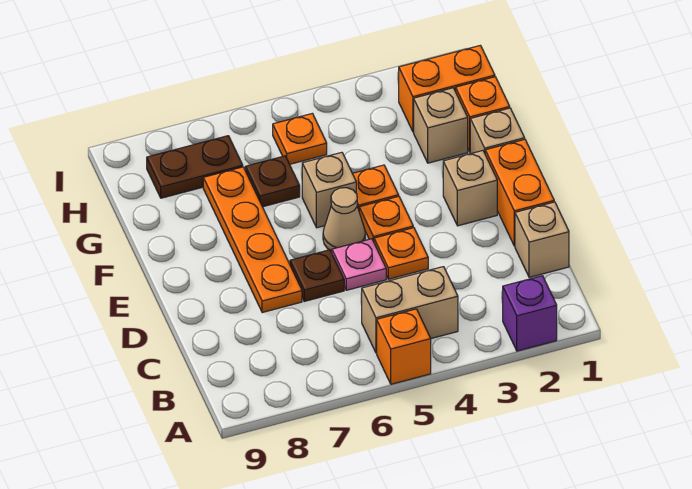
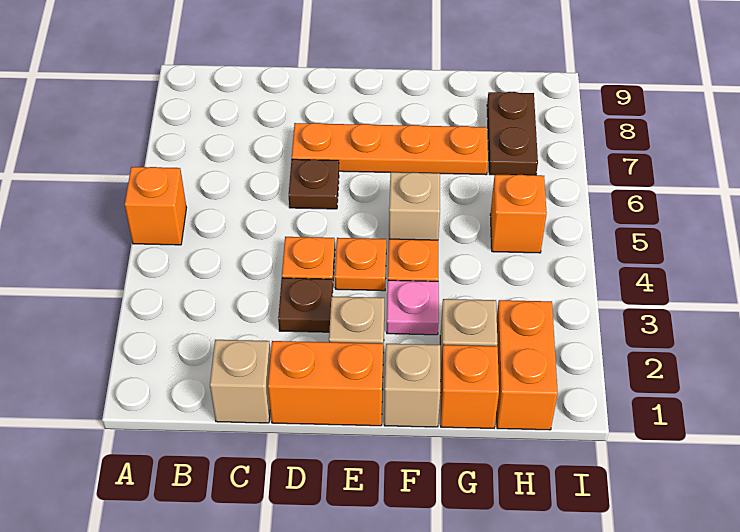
purple 1x1 brick [503,276,557,351] -> none
tan 1x2 brick [362,267,458,353] -> none
pink 1x1 plate [332,239,386,290] -> pink 1x1 plate moved to [387,280,439,335]
tan 1x1 cone [323,188,365,252] -> none
brown 1x1 plate [245,156,300,207] -> brown 1x1 plate moved to [278,278,333,332]
orange 1x1 plate [273,113,327,164] -> orange 1x1 brick [490,175,547,253]

